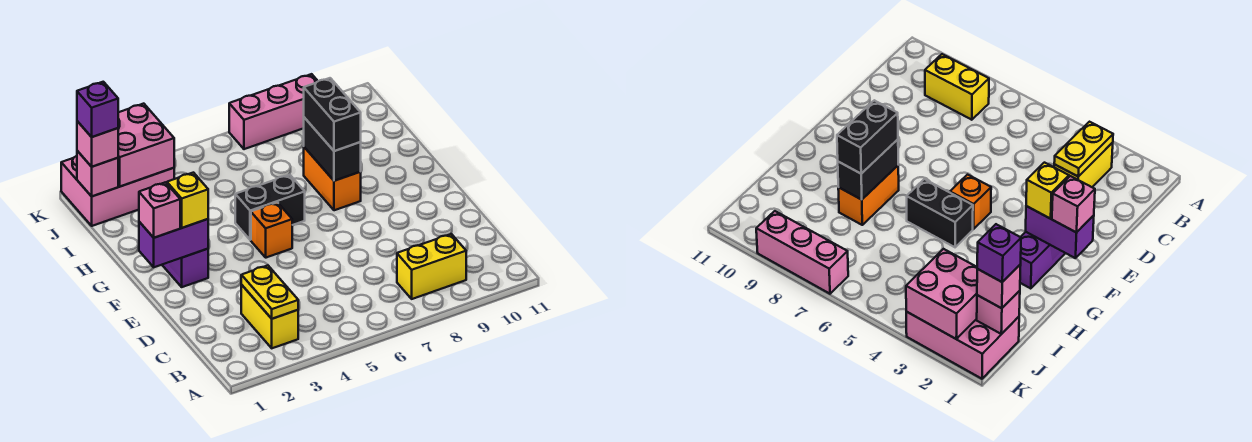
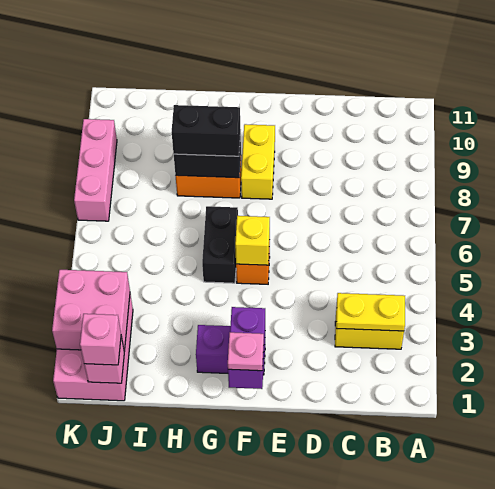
yellow 1x2 brick [397,234,466,299] -> yellow 1x2 brick moved to [241,124,275,199]
pink 1x1 brick [139,182,180,238] -> pink 1x1 plate [228,332,264,371]
yellow 1x1 brick [167,173,208,228] -> yellow 1x1 brick moved to [235,216,270,265]
purple 1x1 brick [77,82,118,137] -> none

